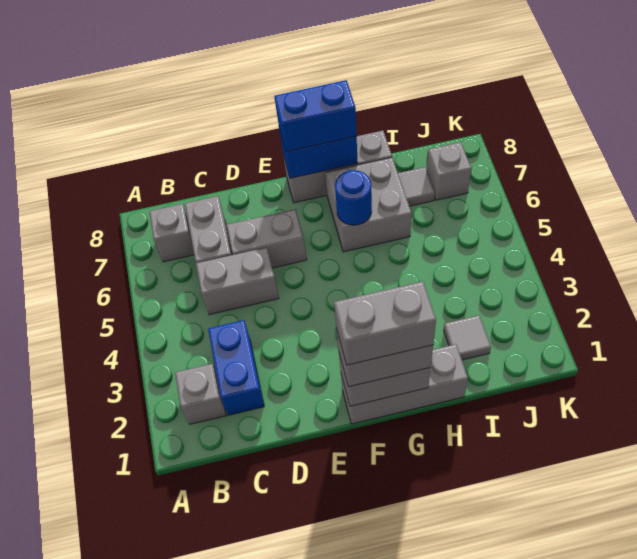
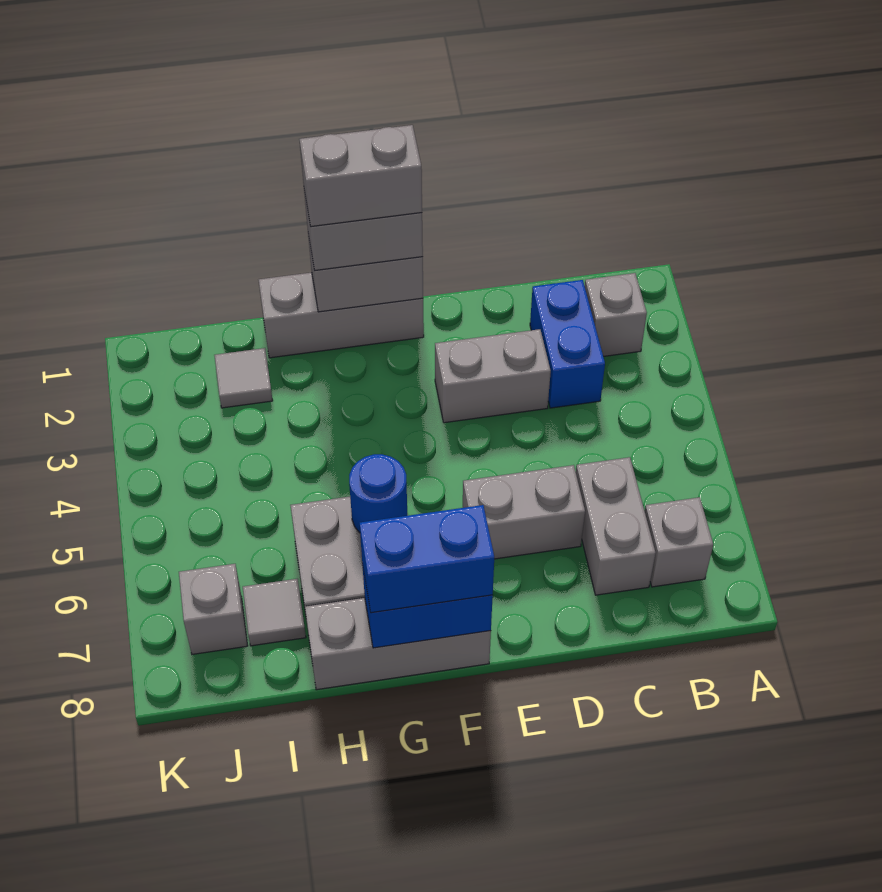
grey 1x2 brick [196,247,279,315] -> grey 1x2 brick moved to [435,329,551,423]

